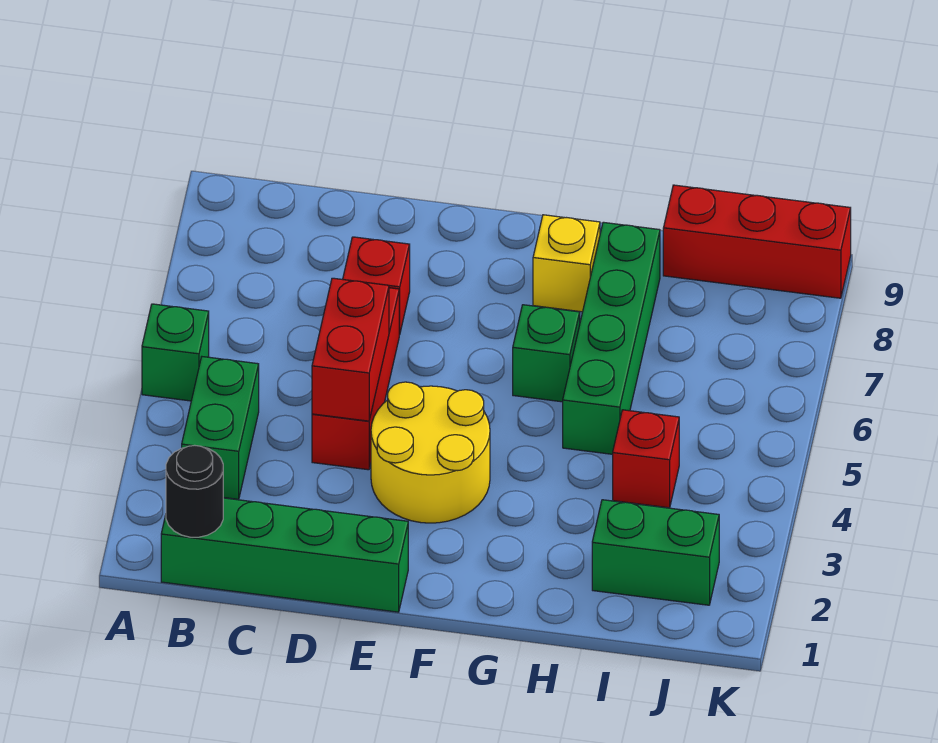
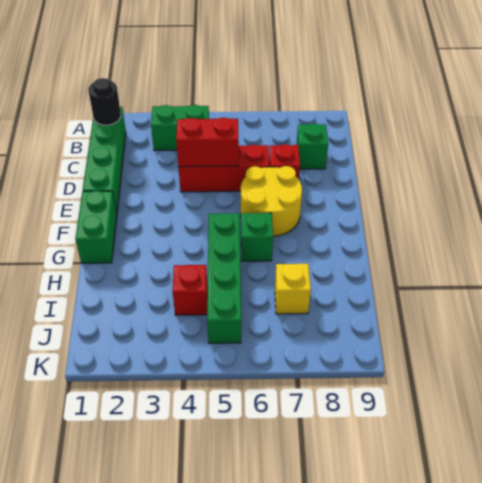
green 1x1 brick [142,304,209,401] -> green 1x1 brick moved to [297,123,328,169]
yellow 2x2 round brick [371,382,490,523] -> yellow 2x2 round brick moved to [241,166,302,236]
yellow 1x1 brick [533,215,600,312] -> yellow 1x1 brick moved to [275,264,311,314]
green 1x4 brick [563,222,660,454] -> green 1x4 brick turned to [207,213,241,343]
green 1x2 brick [592,500,719,605] -> green 1x2 brick moved to [75,191,117,263]
red 1x3 brick [663,185,851,298] -> none

